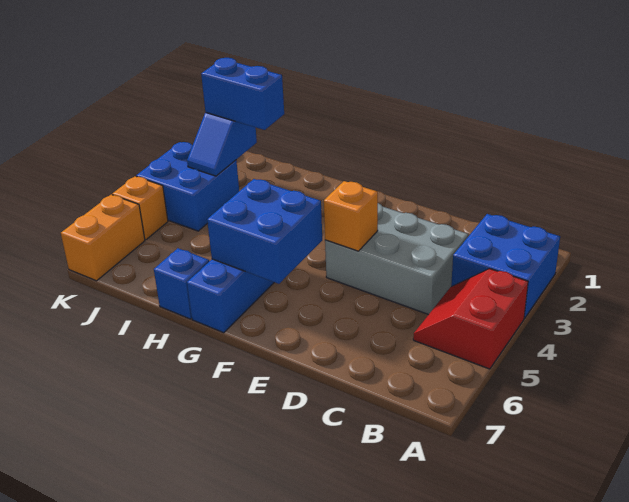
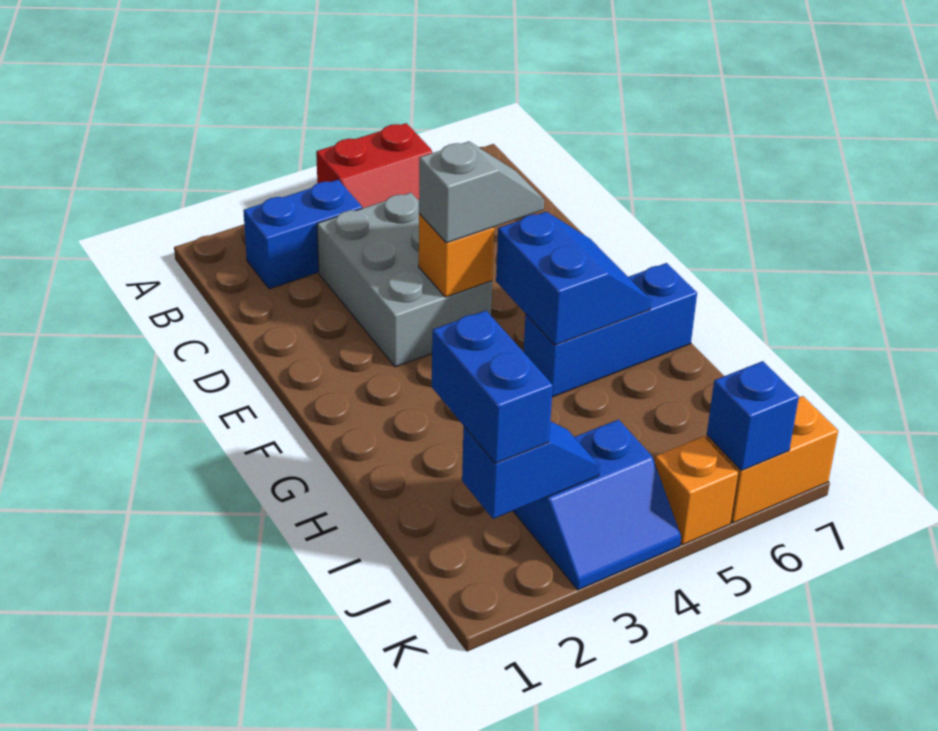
blue 2x2 brick [451,214,560,318] -> blue 1x2 brick [243,180,362,289]
none -> grey 1x2 slope [419,142,544,243]
blue 2x2 brick [207,179,322,284] -> blue 2x2 slope [496,212,651,345]
blue 1x1 brick [154,248,209,319] -> blue 1x1 brick moved to [707,361,799,471]
blue 2x2 brick [136,142,239,231] -> blue 2x2 slope [514,420,681,590]

